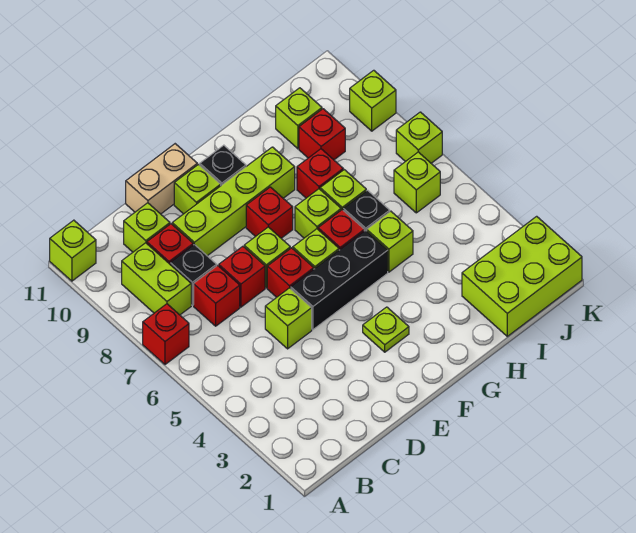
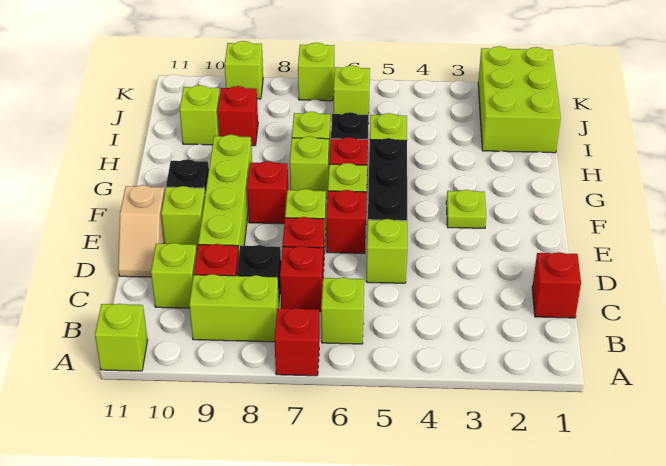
none -> lime 1x1 brick [321,277,364,344]
tan 1x2 brick [126,144,197,214] -> tan 1x2 slope [118,185,165,277]
red 1x1 brick [297,149,343,198] -> red 1x1 brick moved to [532,252,581,318]

